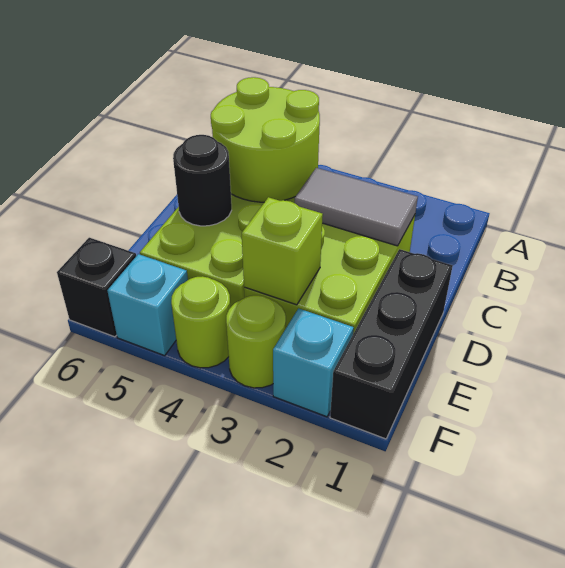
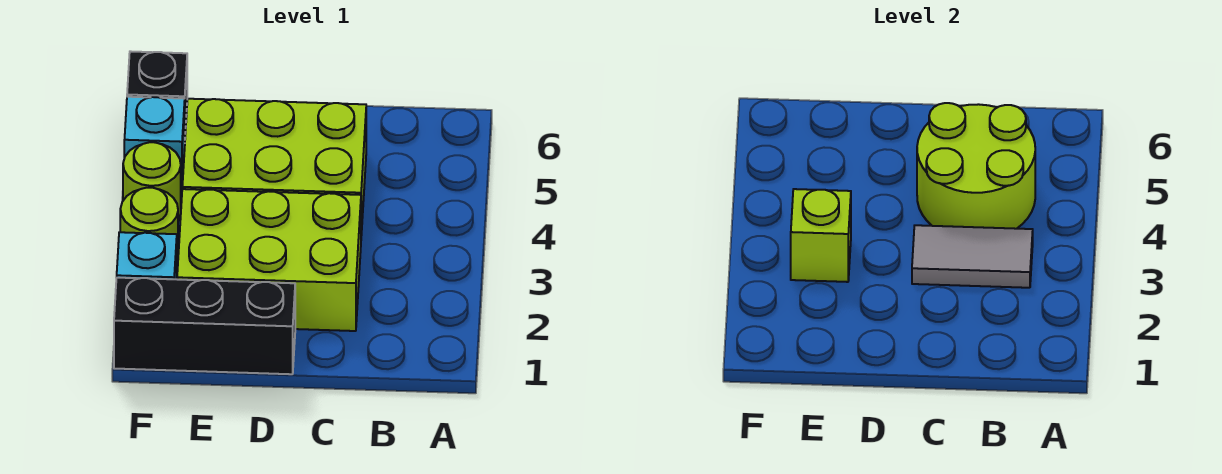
grey 1x2 tile [295,168,418,246] -> grey 1x2 tile turned to [912,225,1033,288]
black 1x1 round brick [173,135,232,226] -> none

